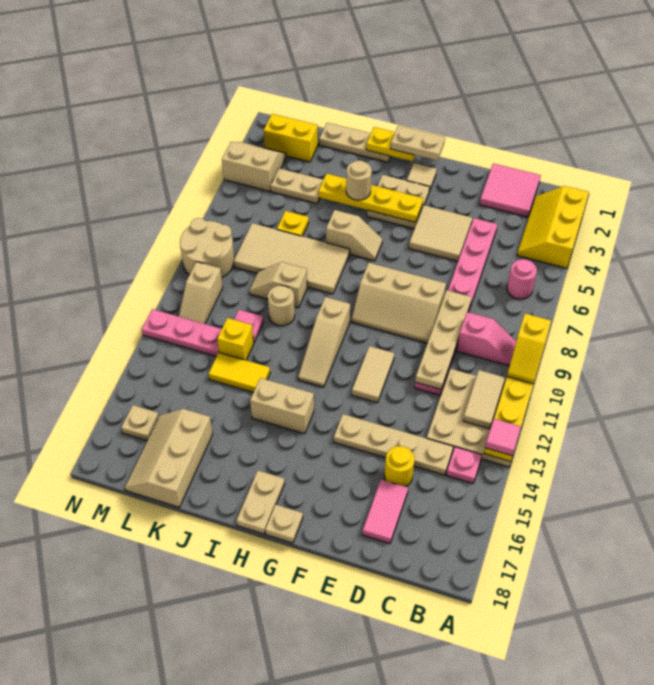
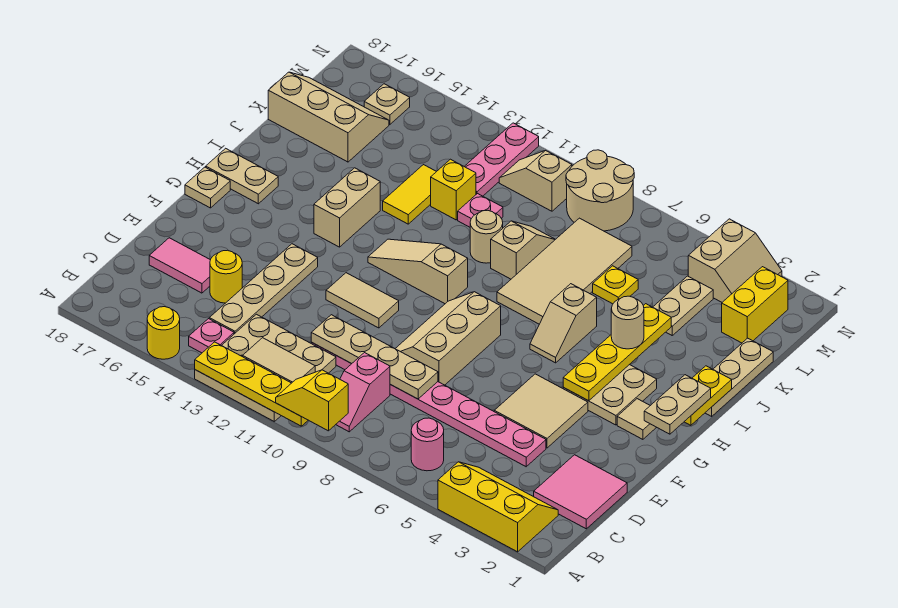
pink 1x1 tile [485,419,521,456] -> none
none -> yellow 1x1 round brick [147,307,180,359]

